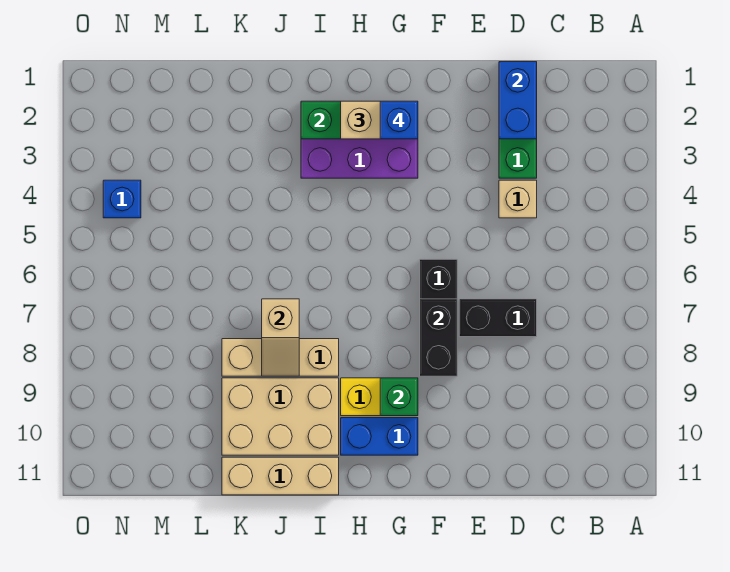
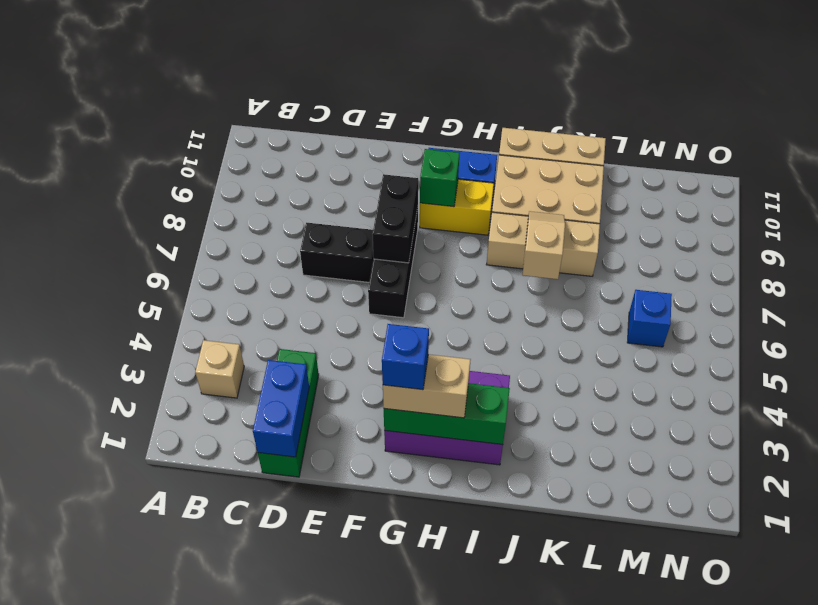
tan 1x1 brick [499,180,537,218] -> tan 1x1 brick moved to [195,340,244,398]
blue 1x1 brick [103,180,141,218] -> blue 1x1 brick moved to [627,290,672,347]

